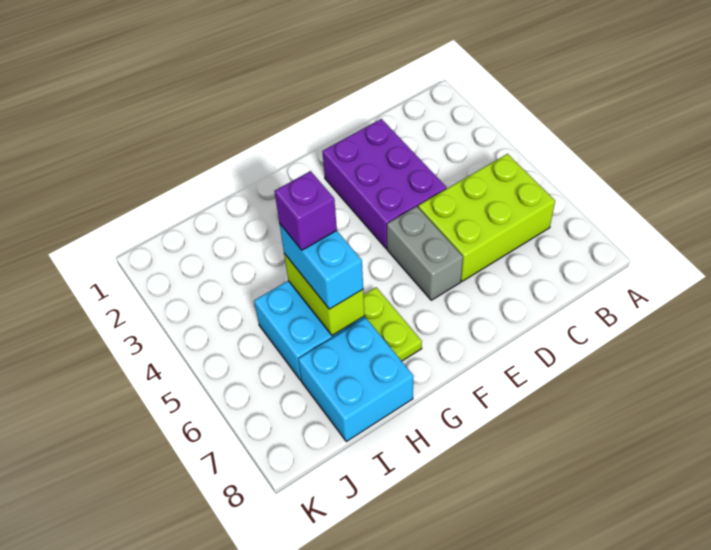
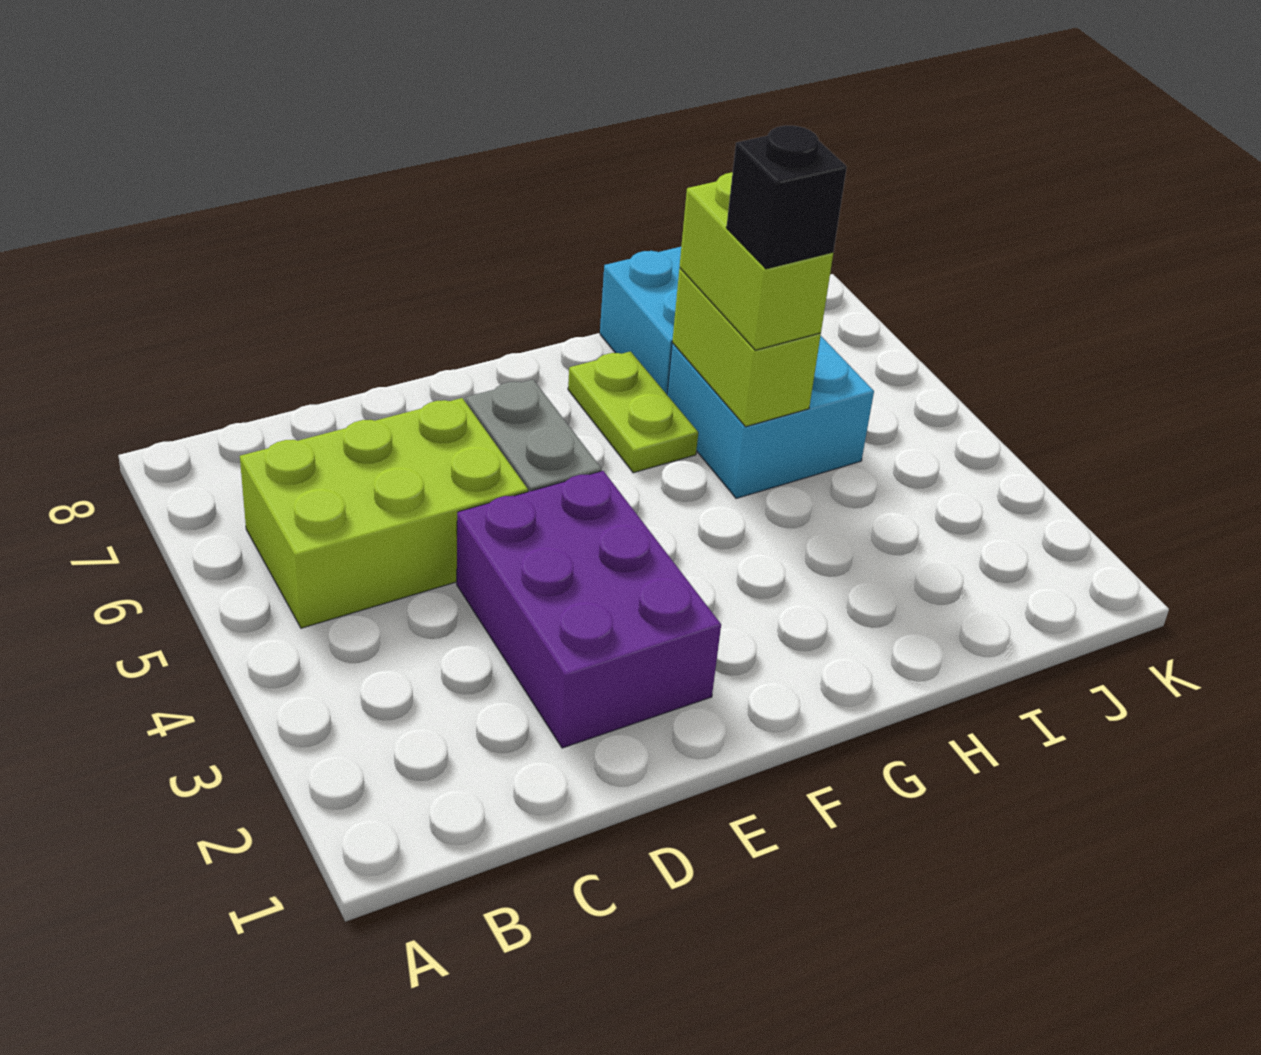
cyan 1x2 brick [279,223,363,309] -> lime 1x2 brick [680,172,833,350]
purple 1x1 brick [274,171,337,250] -> black 1x1 brick [726,126,847,269]

